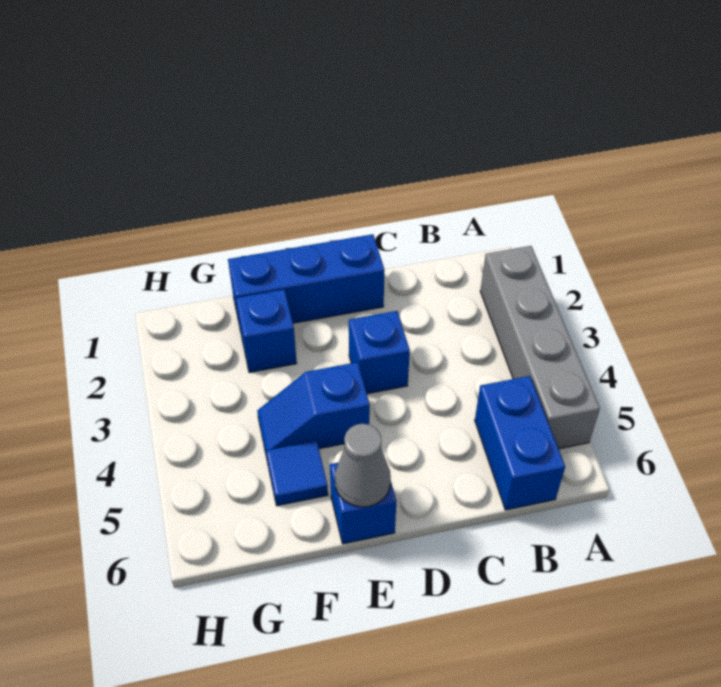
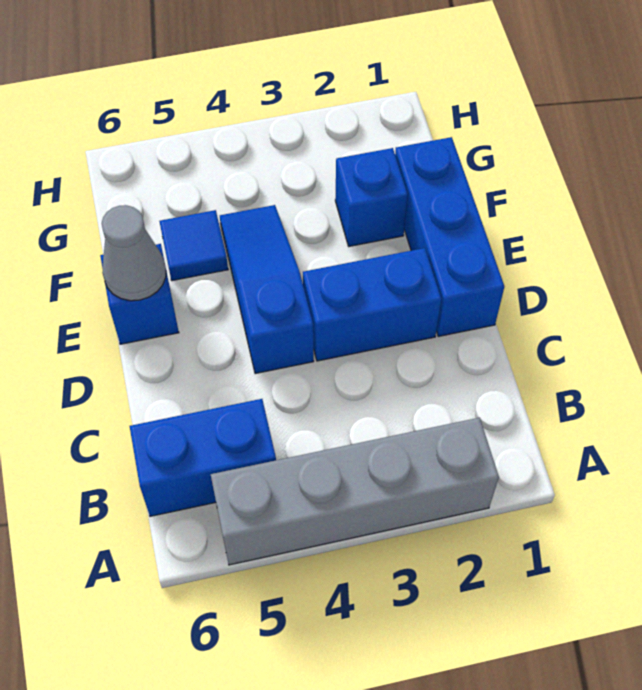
blue 1x1 brick [349,311,410,394] -> blue 1x2 brick [303,248,441,361]
blue 1x2 slope [257,362,370,457] -> blue 1x3 slope [220,205,314,374]

